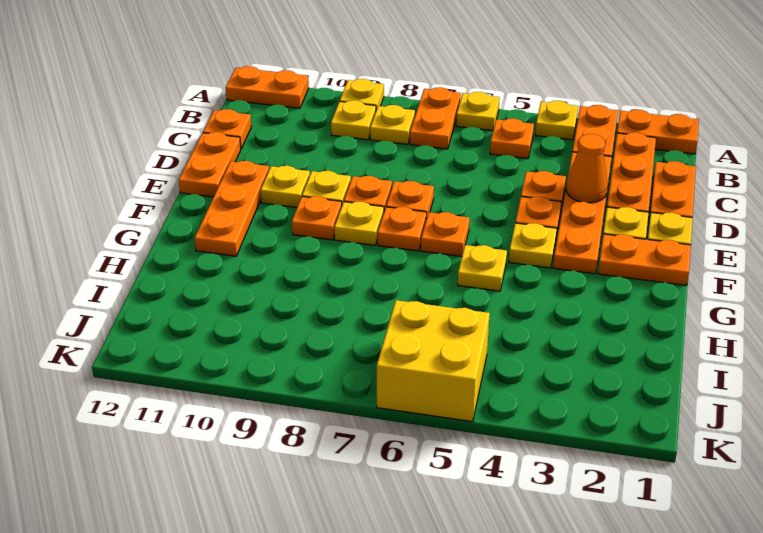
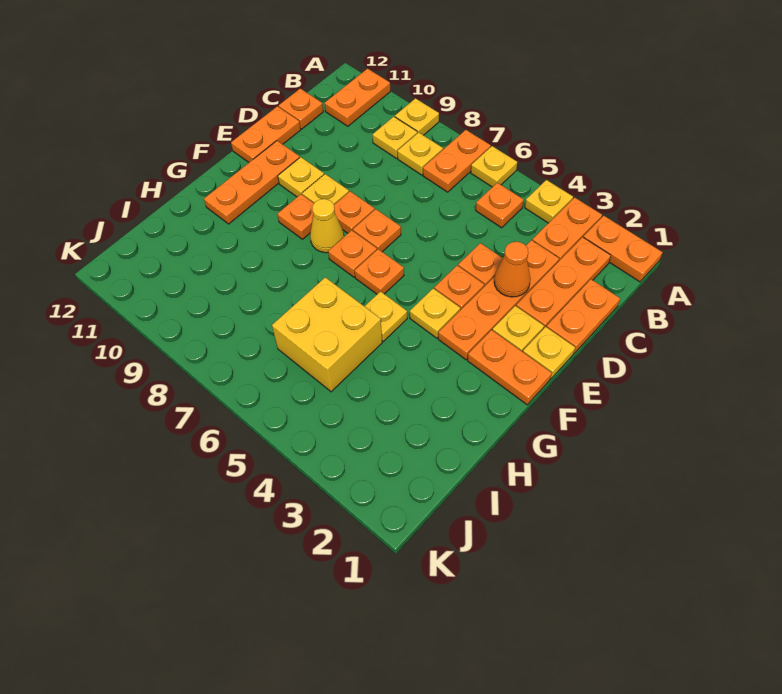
orange 1x2 plate [226,66,309,108] -> orange 1x2 plate turned to [325,69,390,126]
yellow 1x1 plate [334,202,384,245] -> yellow 1x1 cone [310,199,344,253]
yellow 2x2 brick [377,300,490,422] -> yellow 2x2 brick moved to [272,277,382,392]

